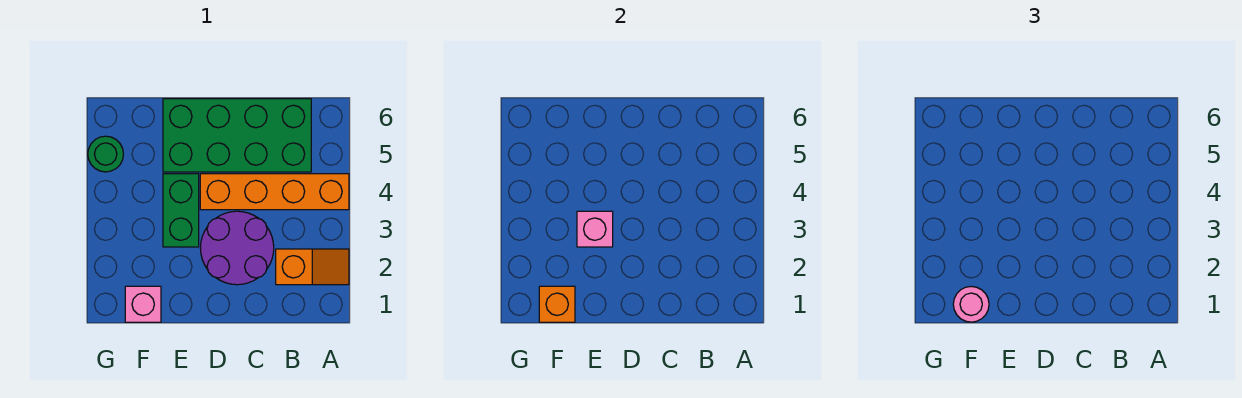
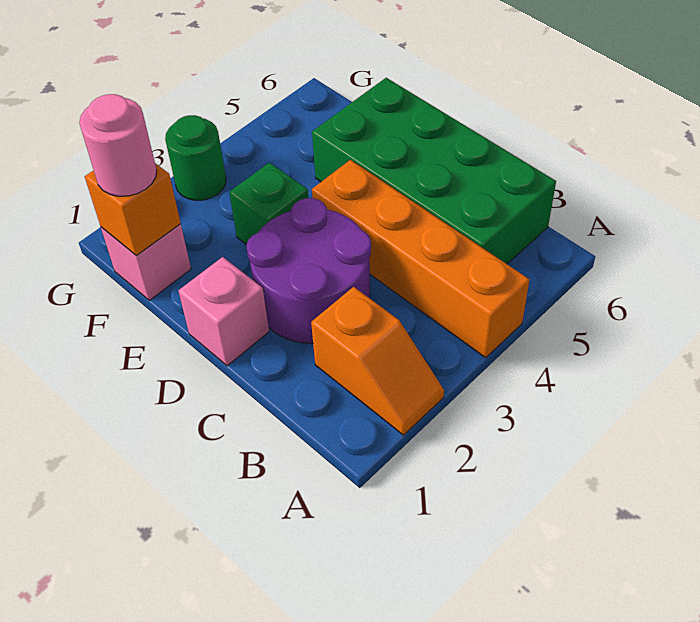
green 1x2 brick [163,174,199,247] -> green 1x1 brick [229,163,308,244]
pink 1x1 brick [577,211,613,247] -> pink 1x1 brick moved to [178,257,269,366]
green 1x1 round brick [88,136,123,172] -> green 1x1 round brick moved to [165,115,226,200]

